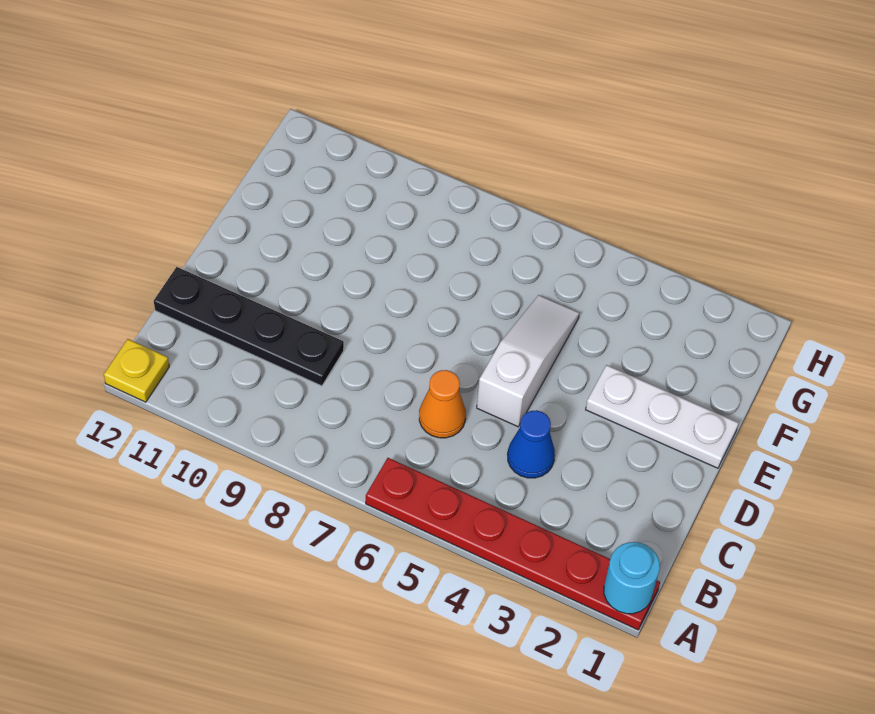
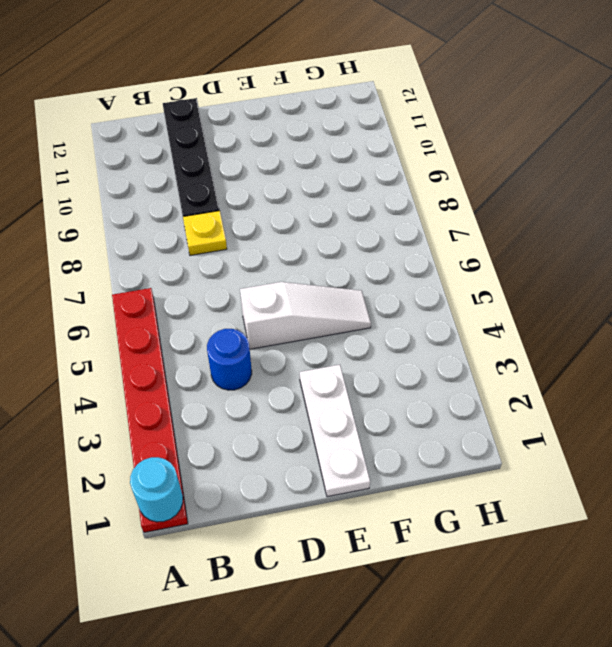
yellow 1x1 plate [104,339,169,402] -> yellow 1x1 plate moved to [183,211,227,255]
blue 1x1 cone [507,410,555,478] -> blue 1x1 round brick [207,329,252,390]
orange 1x1 cone [419,370,466,438] -> none

